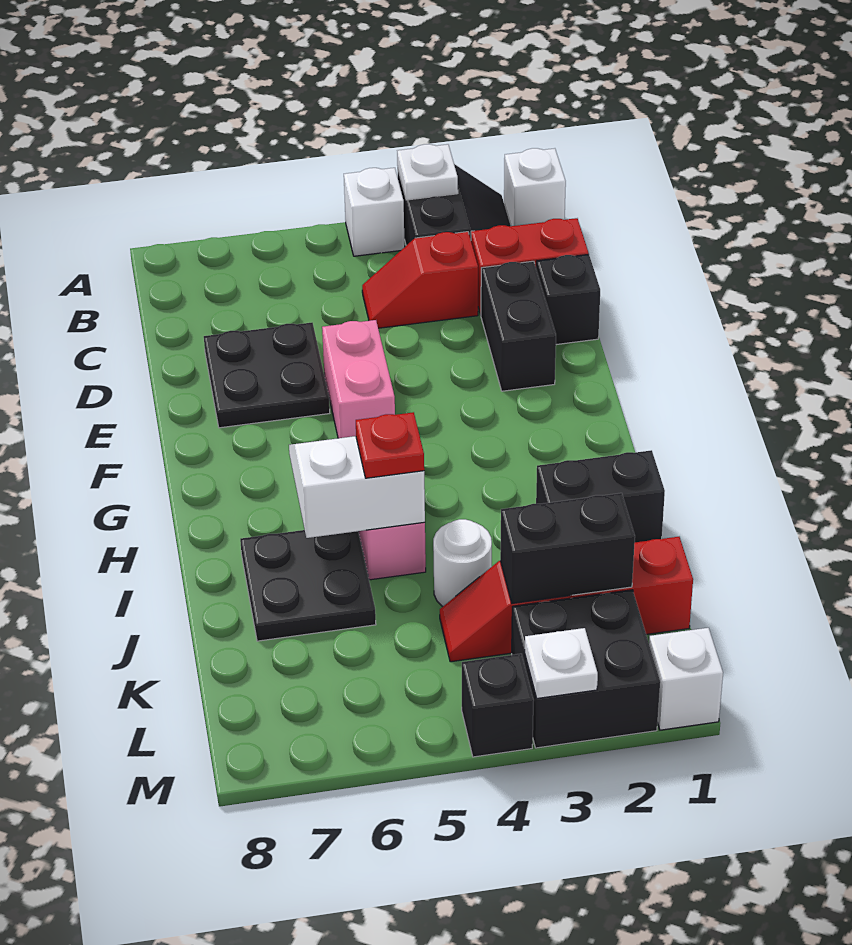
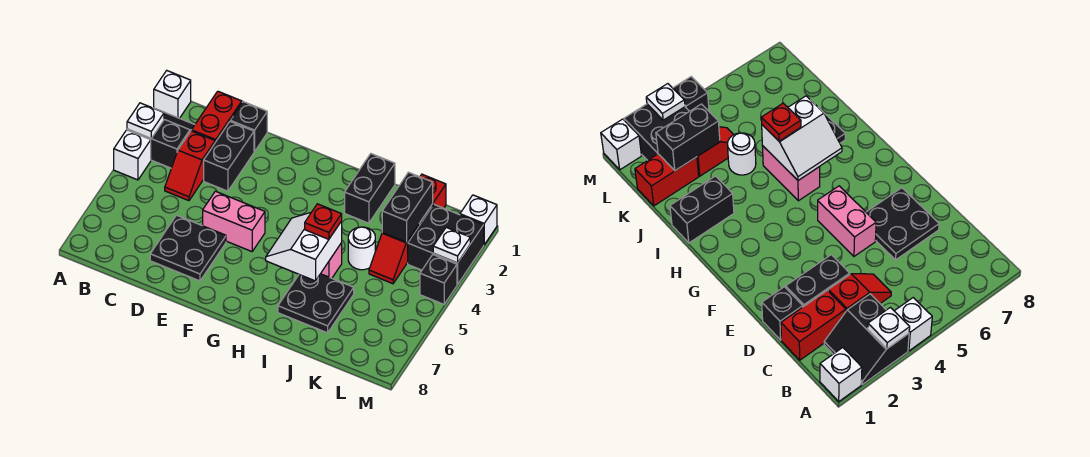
black 1x2 brick [481,261,556,391] -> black 1x2 brick turned to [204,122,254,191]

